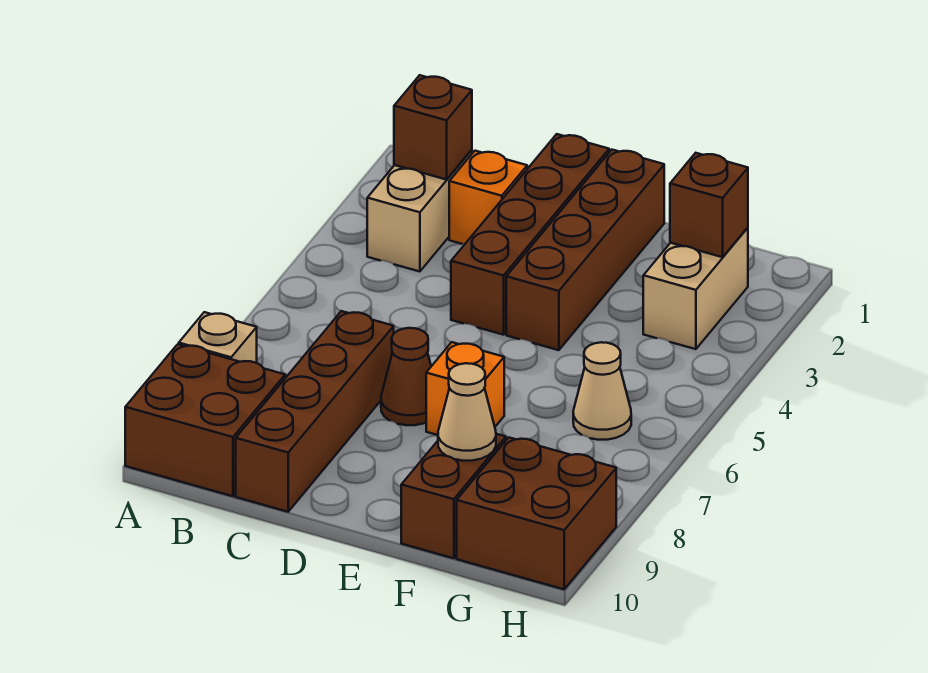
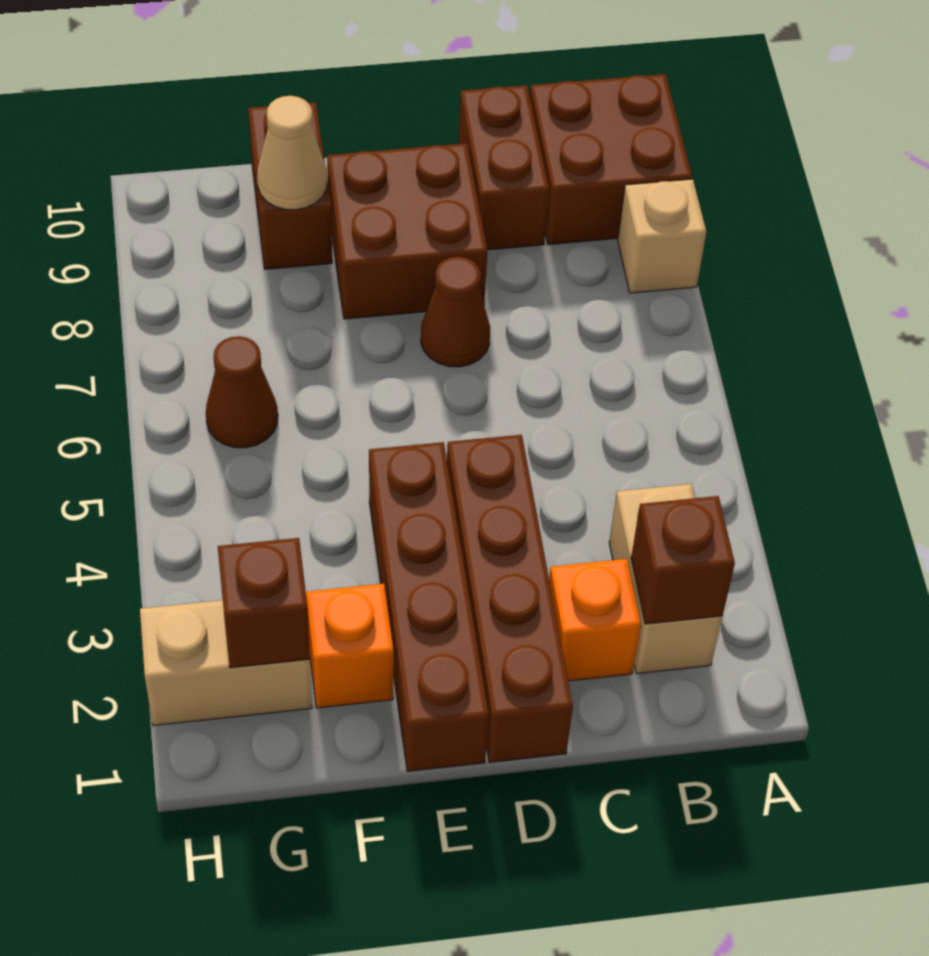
brown 1x4 brick [236,311,394,512] -> brown 1x2 brick [459,85,549,250]
orange 1x1 brick [426,342,504,435] -> orange 1x1 brick moved to [306,584,394,708]
tan 1x2 brick [643,228,748,349] -> tan 1x2 brick turned to [140,600,312,726]
tan 1x1 cone [573,342,631,440] -> brown 1x1 cone [206,336,278,448]
brown 2x2 brick [457,438,616,589] -> brown 2x2 brick moved to [327,143,487,319]

